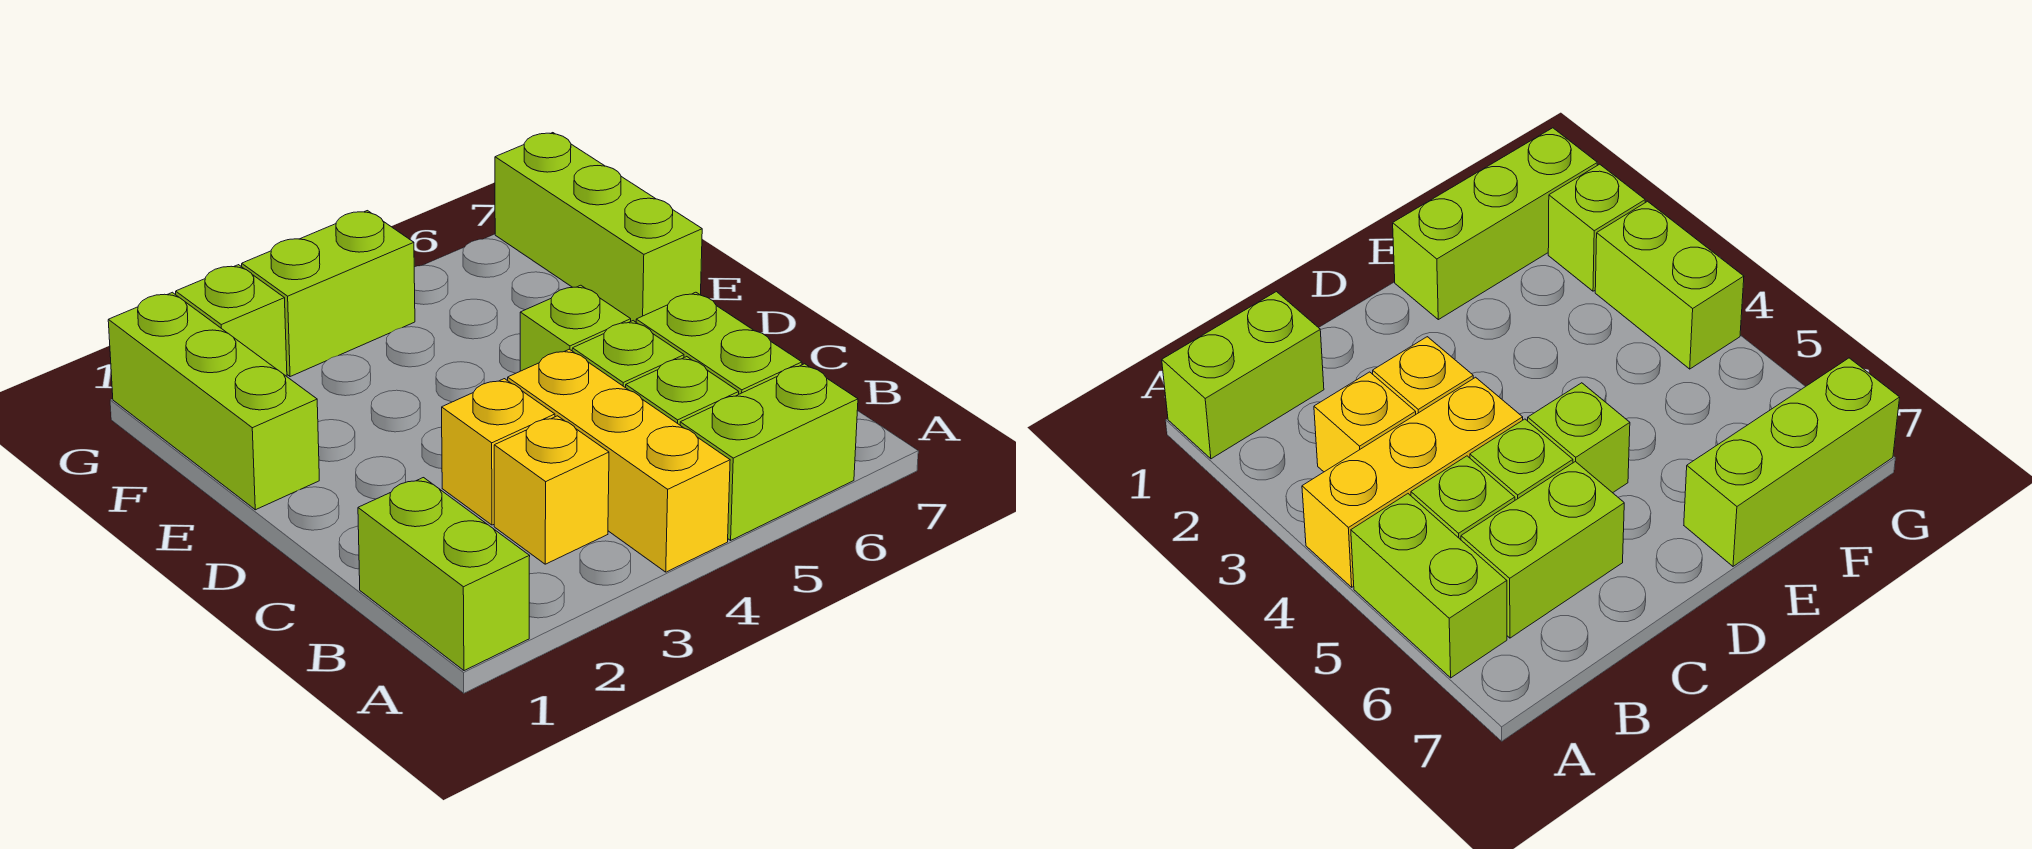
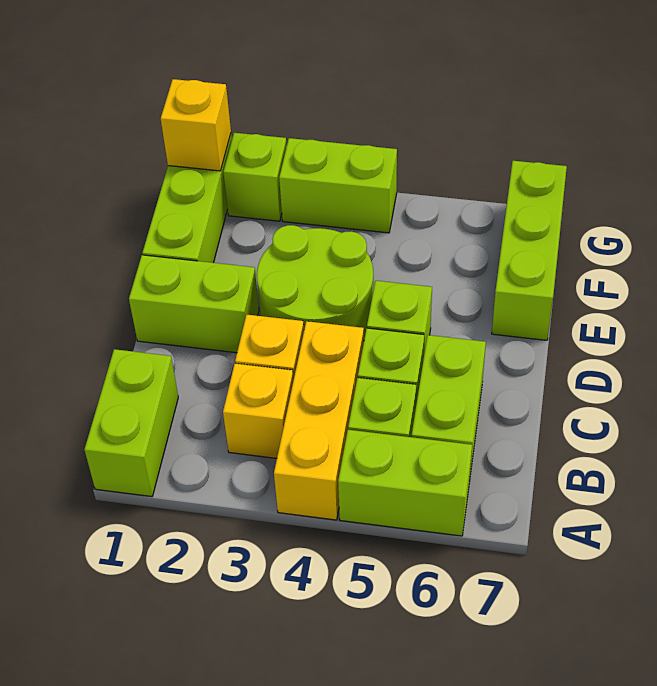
none -> lime 1x2 brick [129,255,259,353]
none -> lime 2x2 round brick [257,225,373,339]
none -> yellow 1x1 brick [161,79,231,171]

